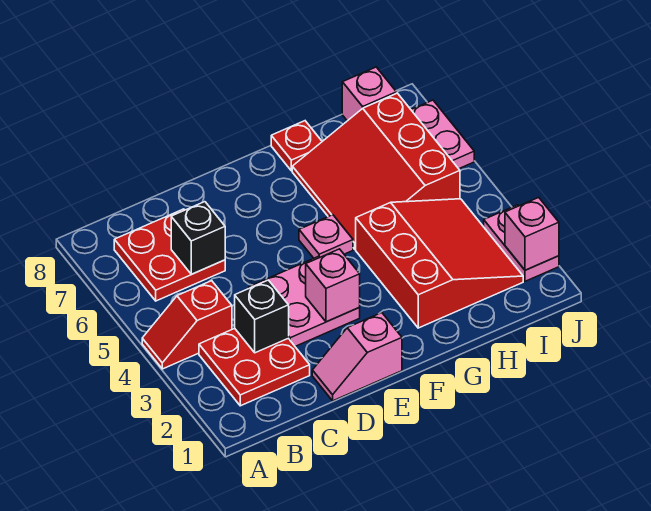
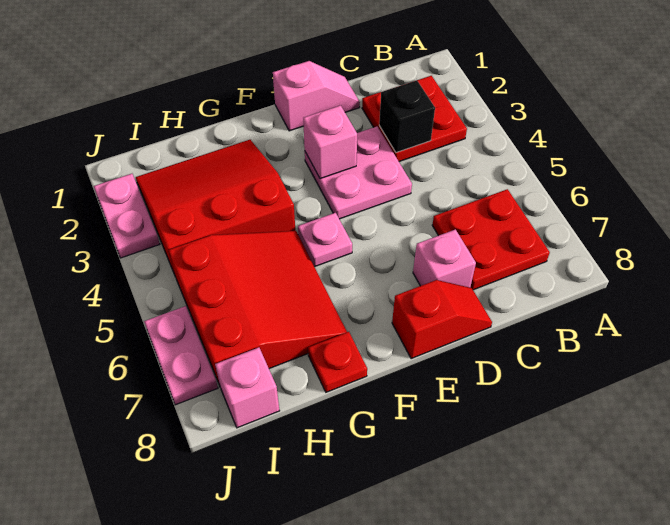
red 1x2 slope [142,281,232,369] -> red 1x2 slope moved to [392,280,492,359]
black 1x1 brick [171,202,225,274] -> none
red 3x3 slope [356,199,523,328] -> red 3x3 slope turned to [136,140,295,275]
pink 1x1 brick [505,197,559,270] -> pink 1x1 brick moved to [413,229,476,287]

